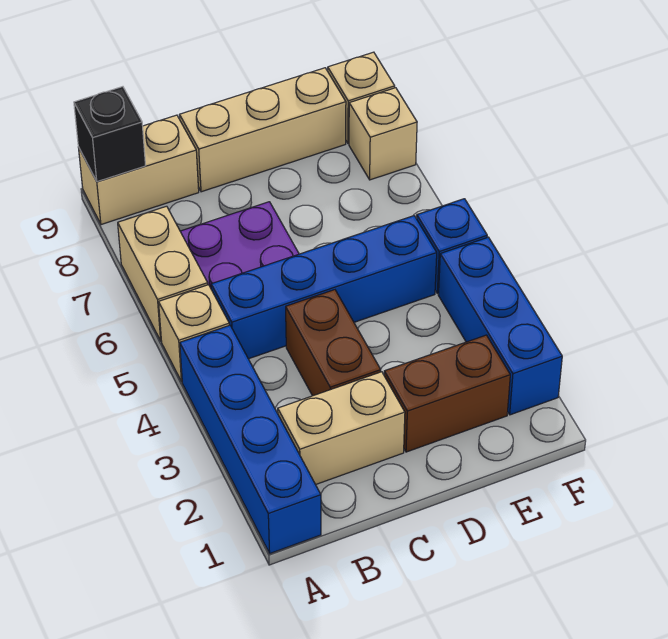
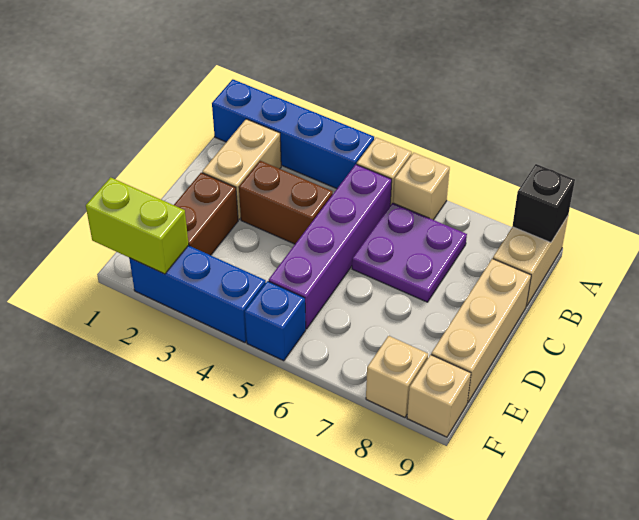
tan 1x2 brick [118,206,208,341] -> tan 1x1 brick [393,153,450,220]
blue 1x4 brick [211,216,437,359] -> purple 1x4 brick [269,164,392,329]
none -> lime 1x2 brick [86,177,189,274]

